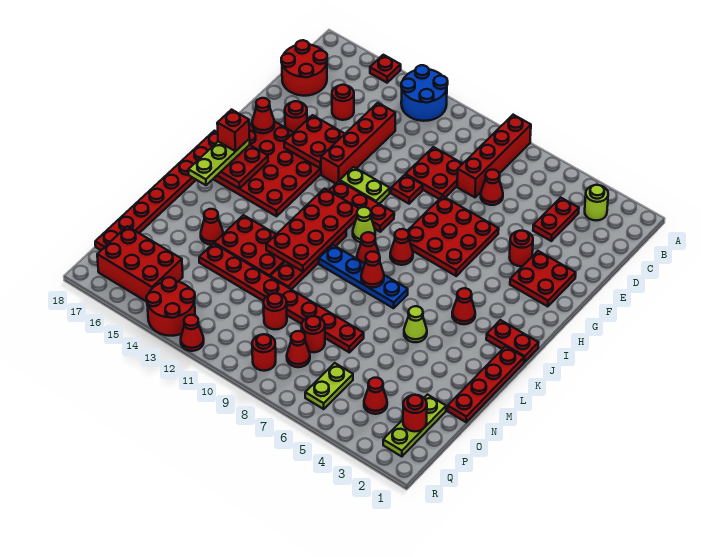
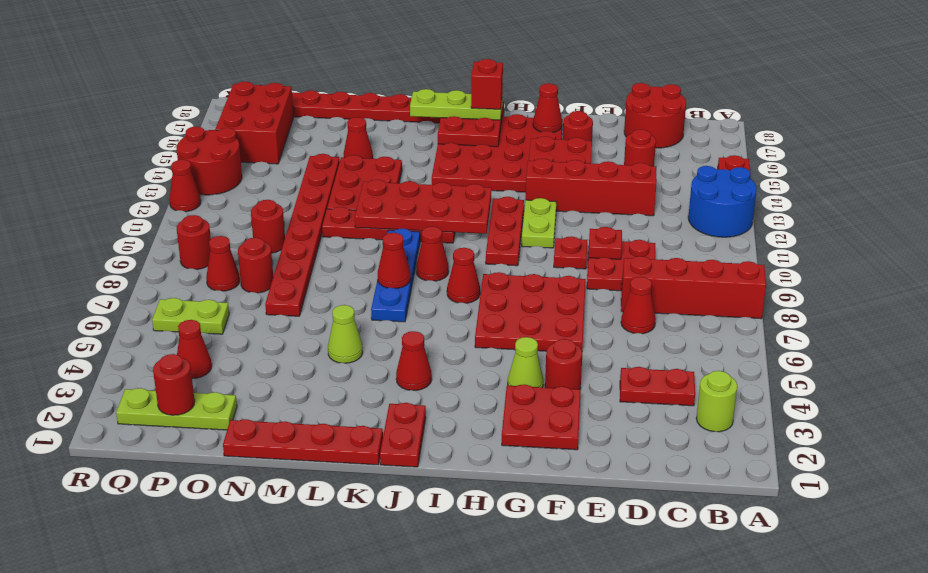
none -> red 1x1 plate [588,227,622,259]
lime 1x1 cone [353,207,375,242] -> lime 1x1 cone moved to [508,337,543,387]

